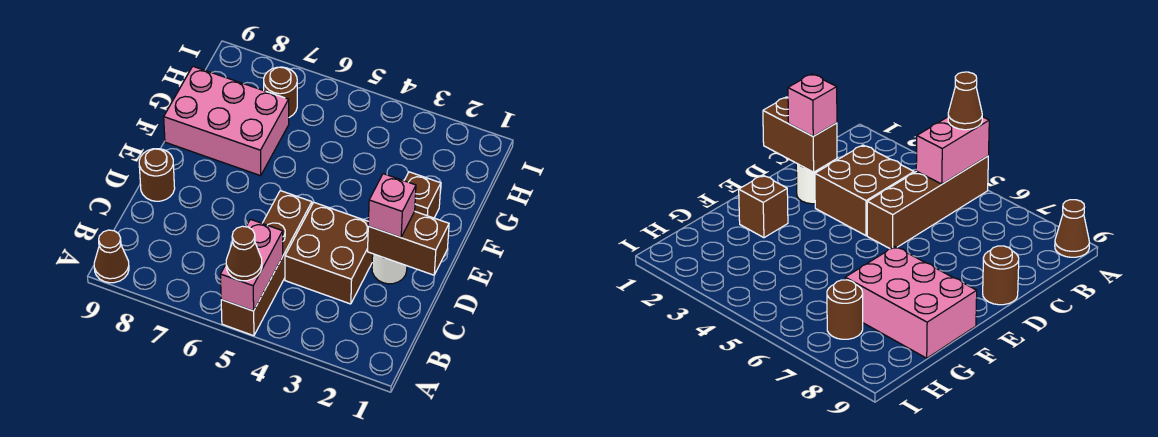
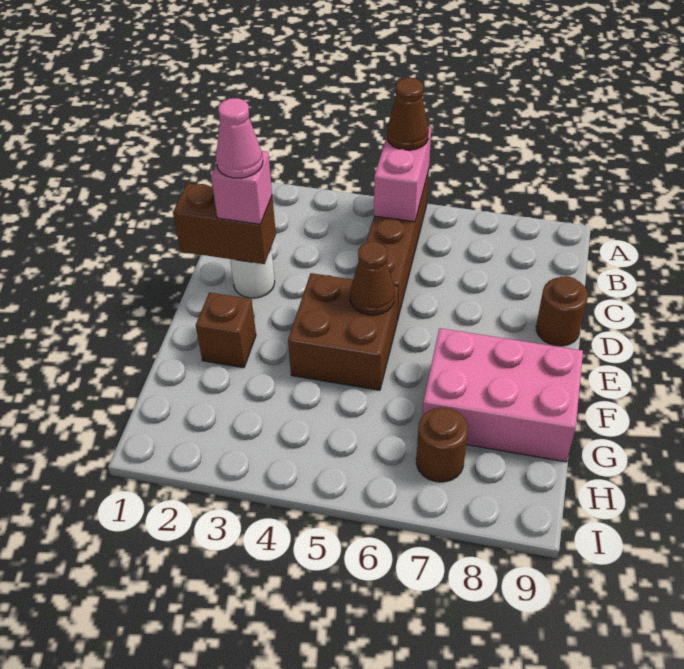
brown 1x1 cone [94,230,129,283] -> brown 1x1 cone moved to [350,242,395,315]
brown 2x2 brick [285,203,373,304] -> brown 2x2 brick moved to [288,273,398,390]
none -> pink 1x1 cone [216,98,263,178]

